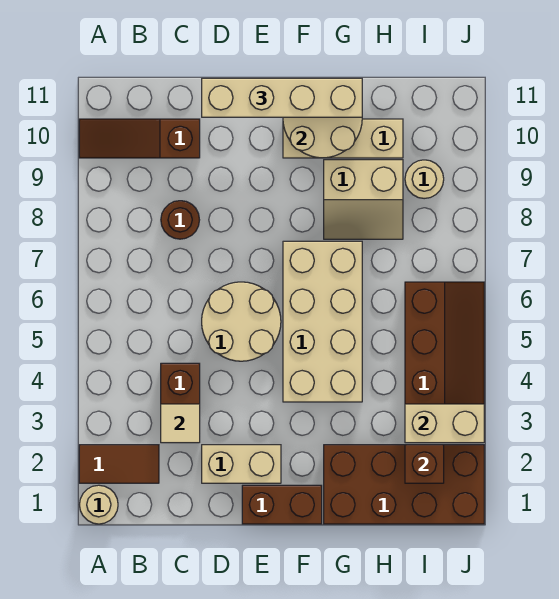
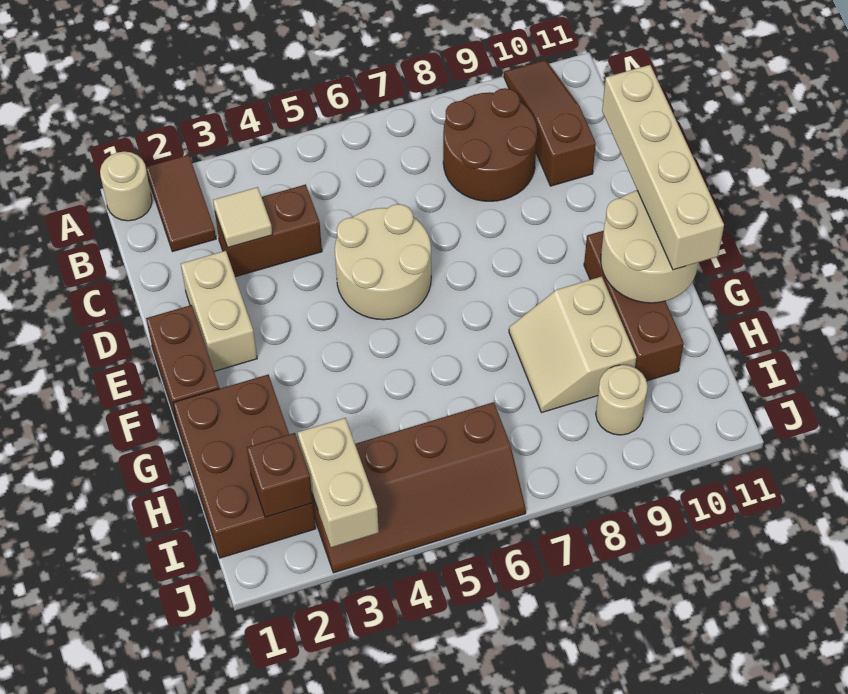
brown 1x1 round brick [161,201,199,239] -> brown 2x2 round brick [443,88,537,201]
tan 2x4 brick [283,241,362,402] -> none
tan 1x3 brick [283,119,403,158] -> brown 1x3 brick [584,231,684,381]
brown 2x4 brick [324,445,484,524] -> brown 2x3 brick [173,375,316,558]

